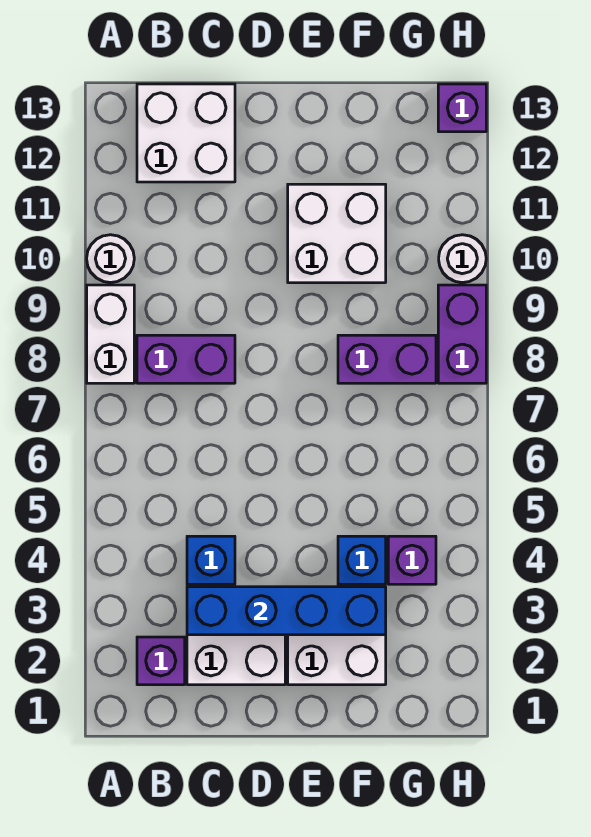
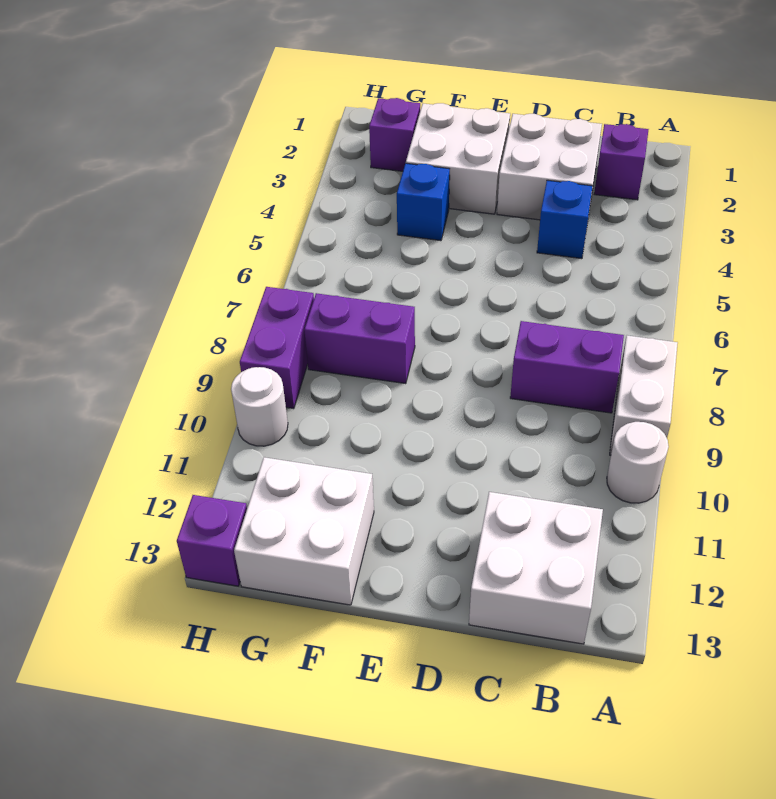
blue 1x4 brick [187,587,386,635] -> none
white 2x2 brick [288,184,386,283] -> white 2x2 brick moved to [234,457,374,605]
purple 1x1 brick [388,536,436,584] -> purple 1x1 brick moved to [369,98,420,171]

